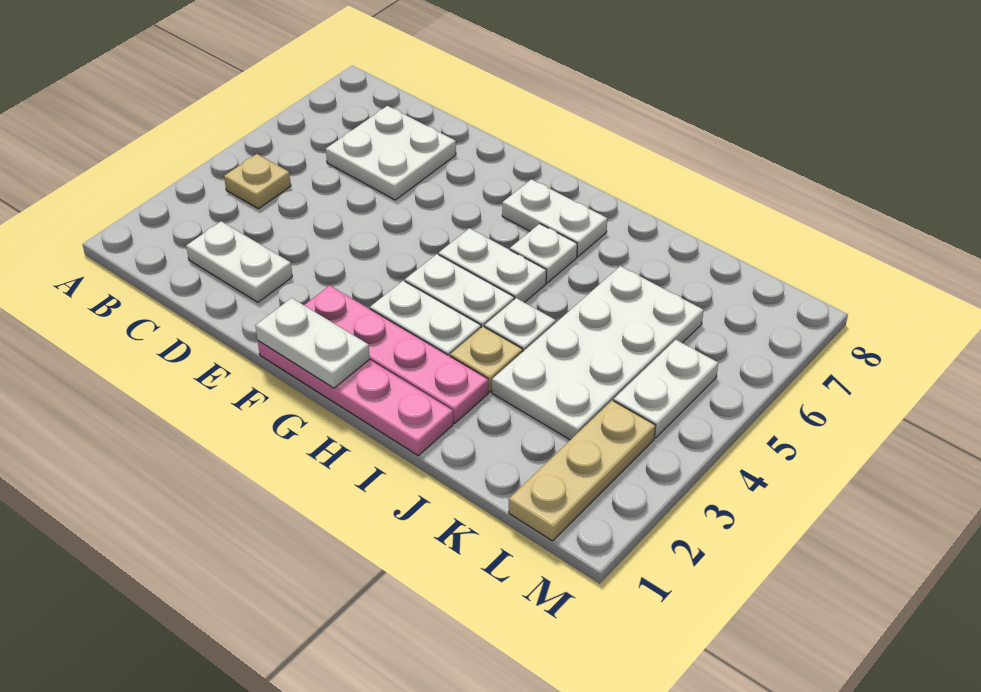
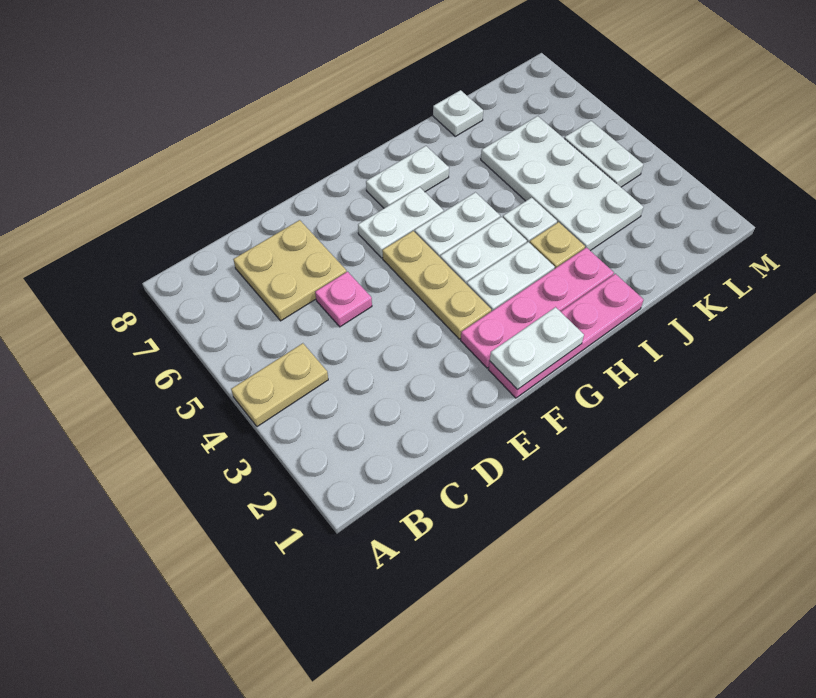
tan 1x1 plate [224,154,291,209] -> tan 1x2 plate [231,343,328,427]
white 1x2 plate [186,221,292,302] -> white 1x2 plate moved to [358,187,444,258]
white 2x2 plate [326,106,456,200] -> tan 2x2 plate [233,220,347,321]
none -> pink 1x1 plate [315,272,372,327]
white 1x1 plate [510,224,577,283] -> white 1x1 plate moved to [433,90,483,136]
tan 1x3 plate [509,400,656,541] -> tan 1x3 plate moved to [382,231,491,339]

